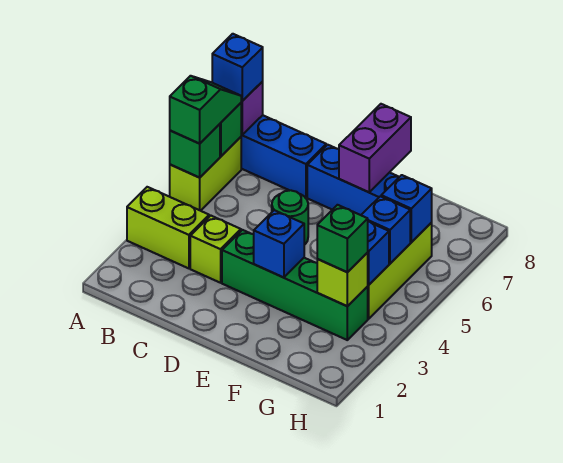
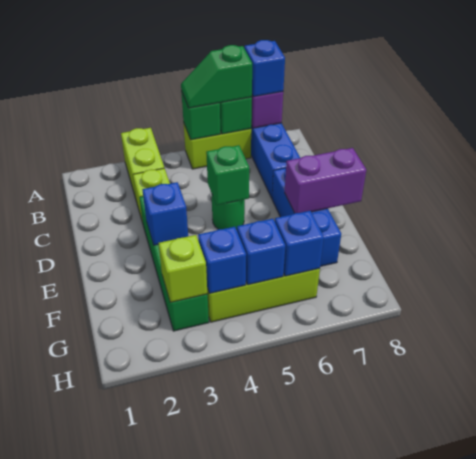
green 1x2 slope [170,76,241,144] -> green 1x2 slope turned to [181,45,252,108]
green 1x1 brick [317,205,368,272] -> green 1x1 brick moved to [206,145,249,205]

